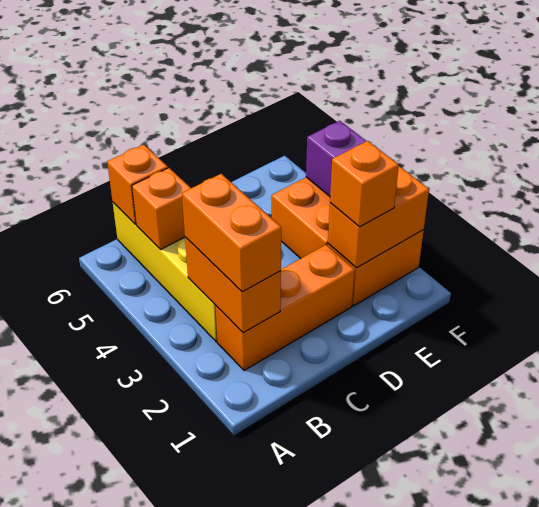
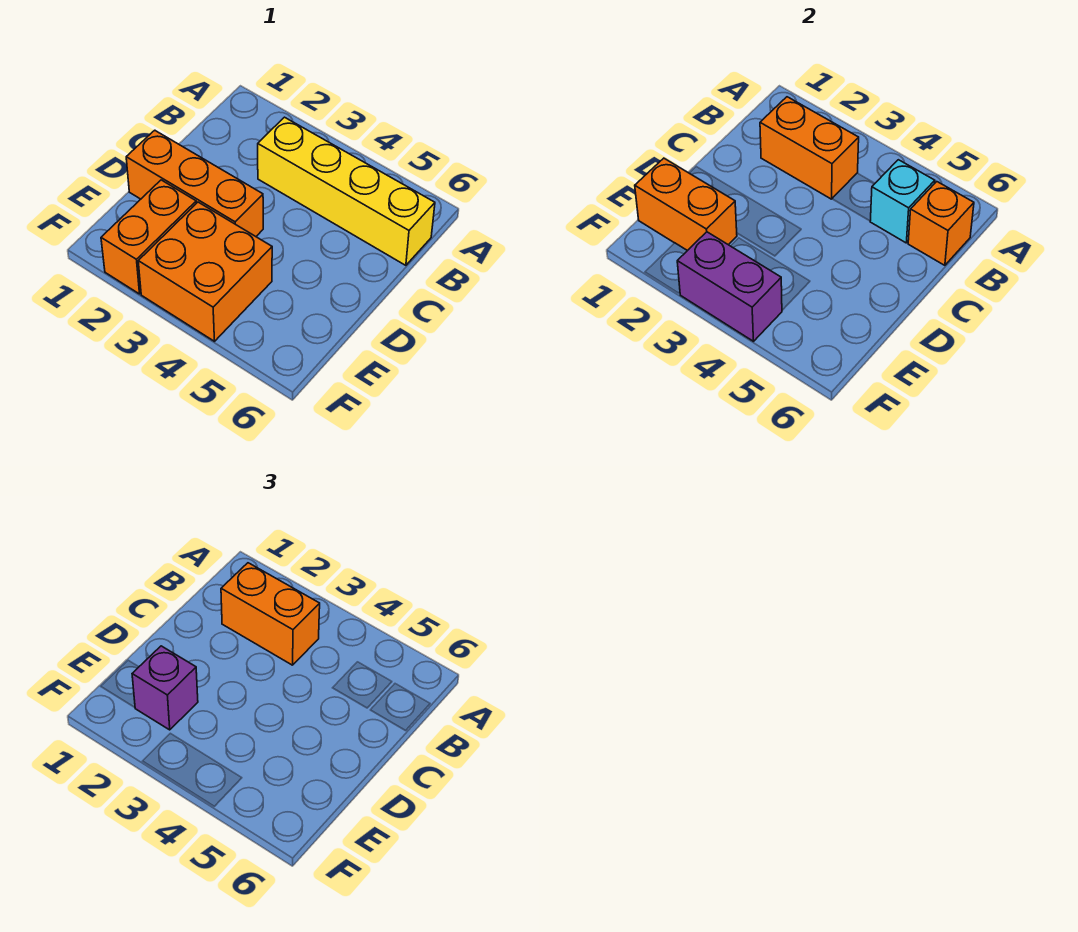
orange 1x3 brick [216,245,355,371] -> orange 1x3 brick turned to [126,130,263,236]
orange 1x1 brick [132,168,191,250] -> cyan 1x1 brick [870,160,935,243]
orange 1x2 brick [328,166,429,268] -> orange 1x2 brick turned to [635,158,737,251]
orange 1x1 brick [330,141,399,227] -> purple 1x1 brick [132,646,198,730]

